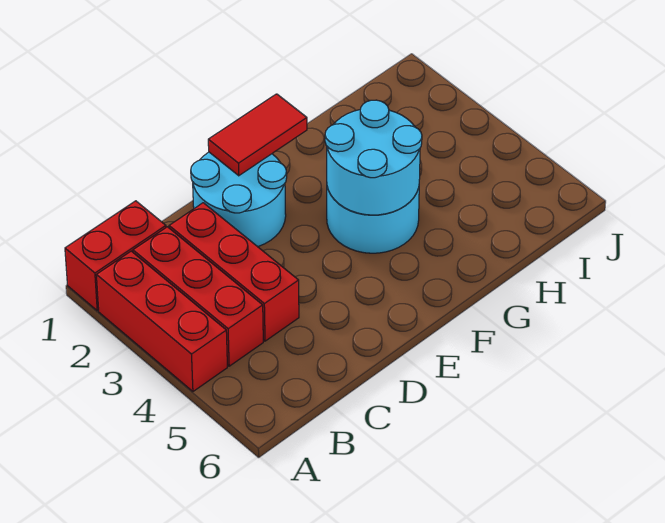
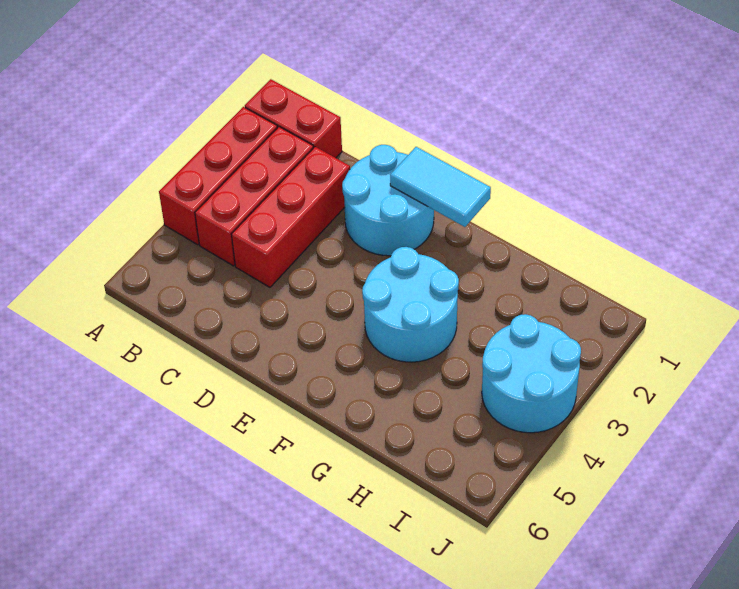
red 1x2 tile [208,94,307,176] -> cyan 1x2 tile [390,147,491,227]
cyan 2x2 round brick [325,100,422,215] -> cyan 2x2 round brick moved to [482,314,581,433]

